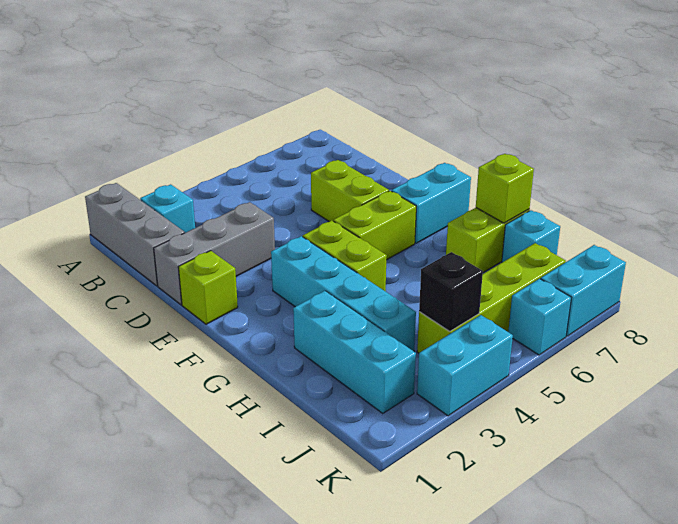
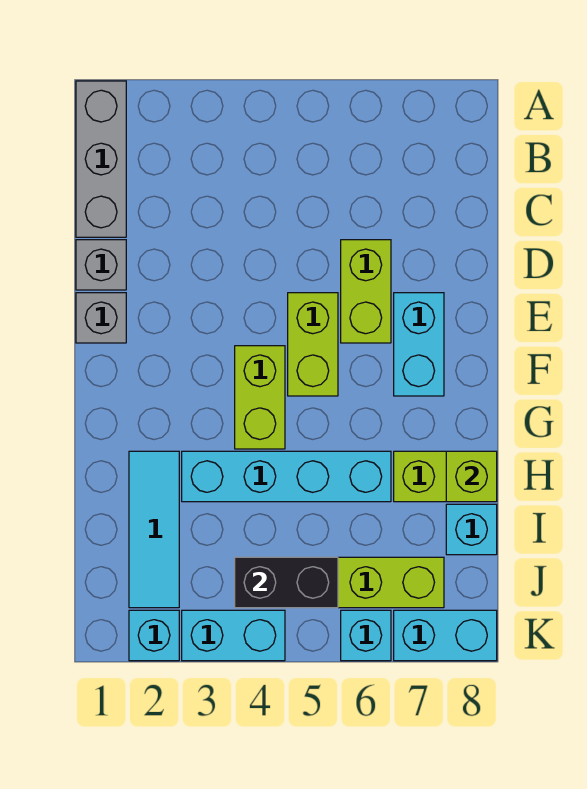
cyan 1x1 brick [140,184,195,233] -> cyan 1x1 brick moved to [129,610,179,661]
grey 1x3 brick [154,202,275,305] -> grey 1x1 brick [76,240,126,290]
lime 1x1 brick [178,251,238,324] -> grey 1x1 brick [76,293,126,343]
cyan 1x4 brick [271,236,416,351] -> cyan 1x4 brick turned to [182,451,391,502]
lime 1x2 brick [333,191,416,260] -> lime 1x2 brick turned to [288,293,338,396]
cyan 1x2 brick [392,163,471,243] -> cyan 1x2 brick turned to [394,293,444,396]
cyan 1x3 brick [293,291,416,413] -> cyan 1x3 tile [129,451,179,608]
black 1x1 brick [419,252,483,331] -> black 1x2 brick [235,557,338,608]

